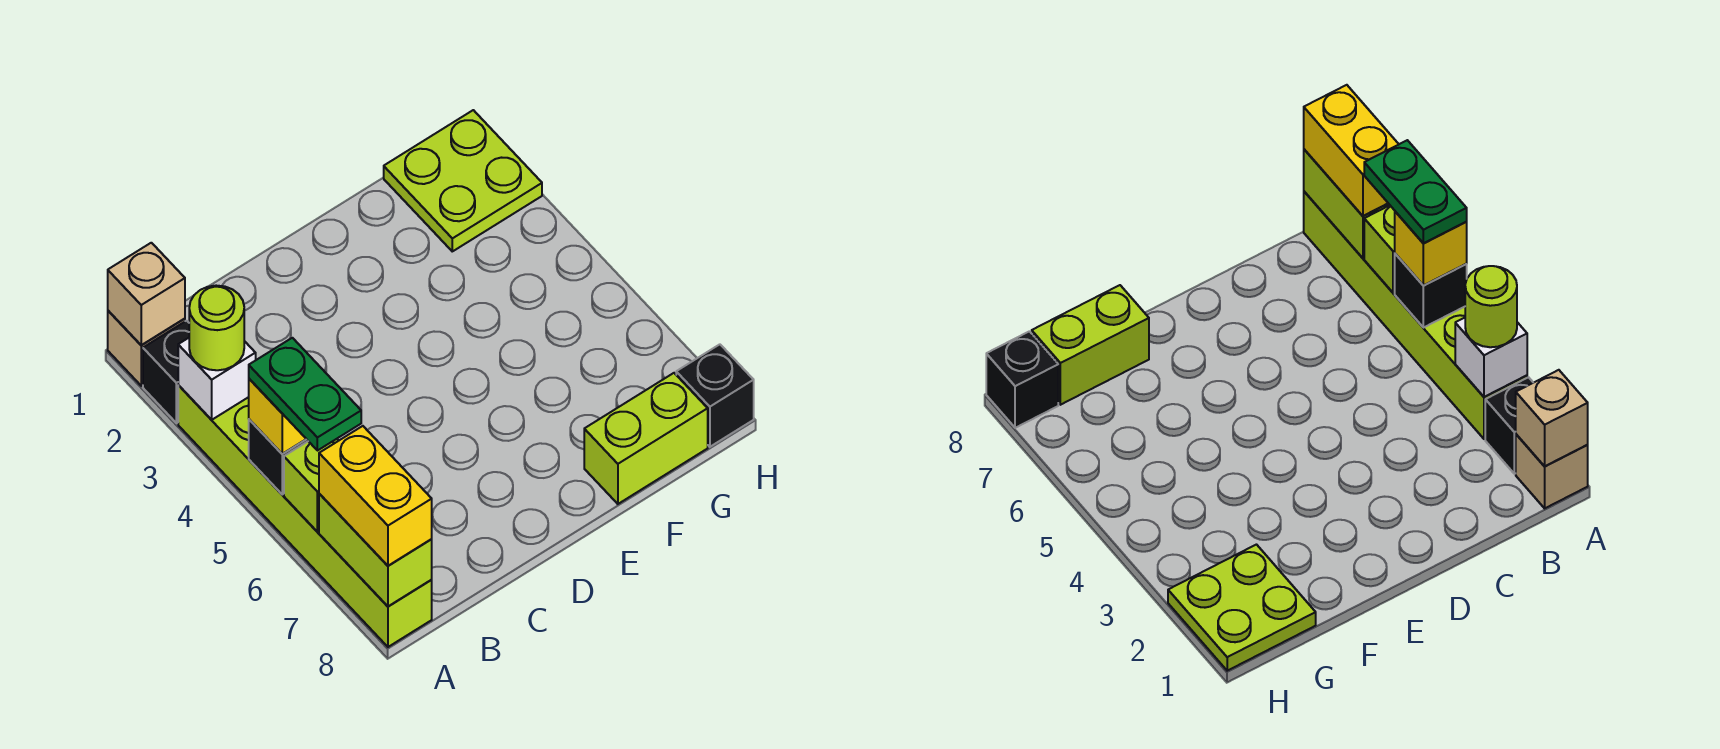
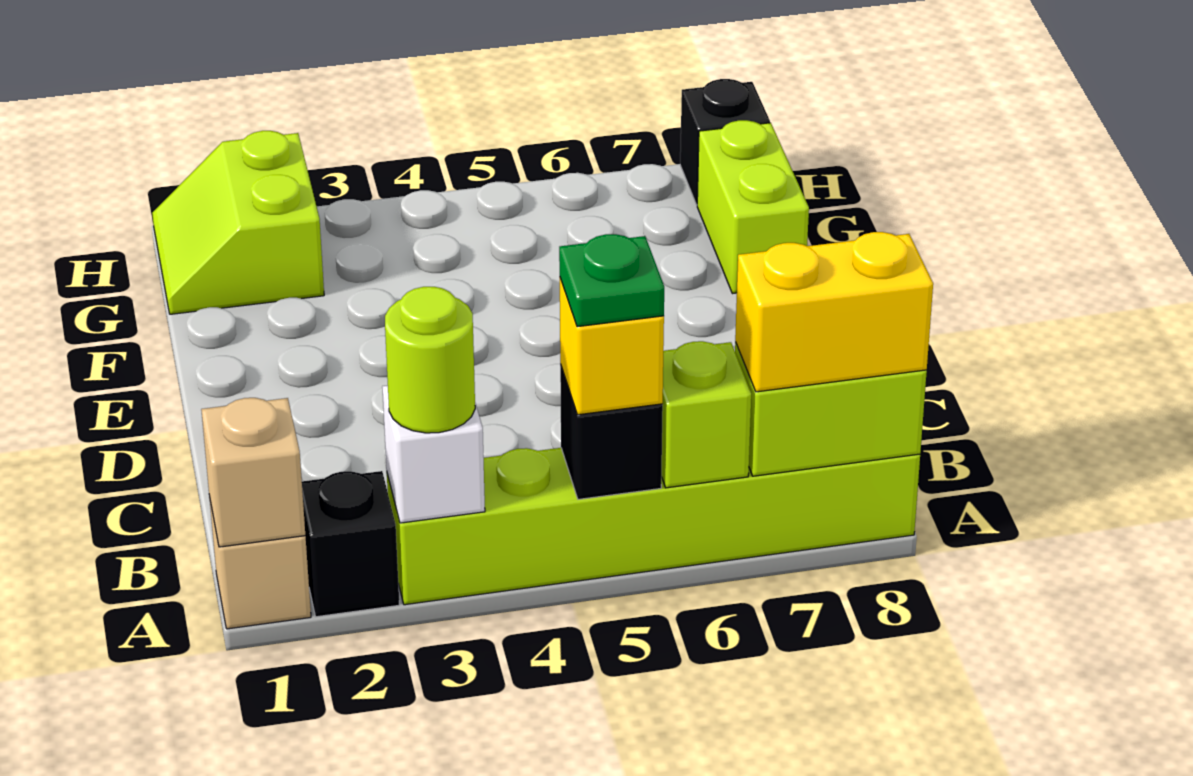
green 1x2 plate [249,338,361,451] -> green 1x1 plate [559,234,664,327]
lime 2x2 plate [384,110,542,251] -> lime 2x2 slope [152,131,324,314]

